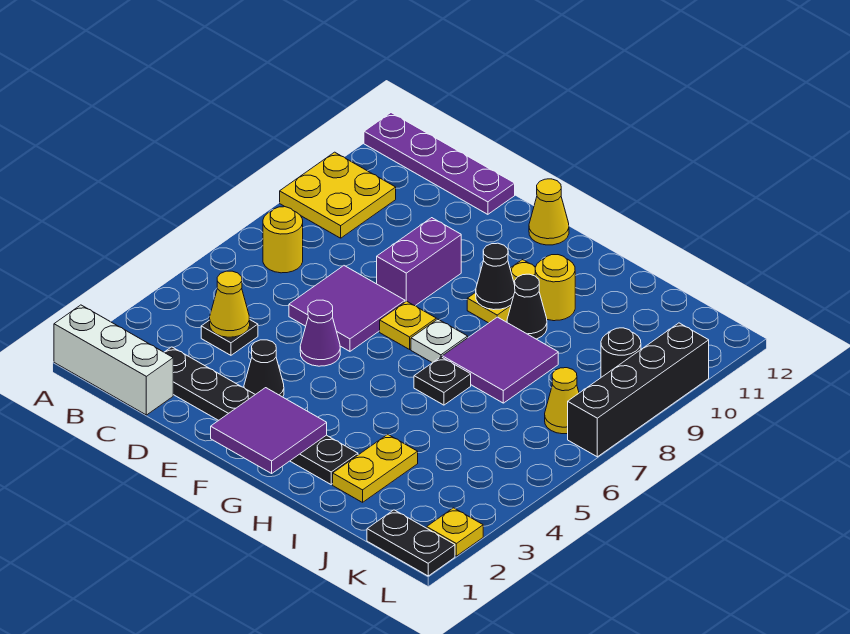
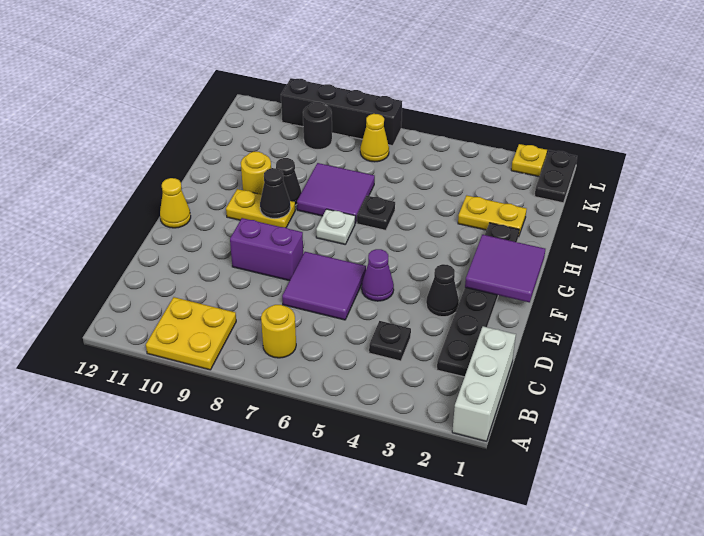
purple 1x4 plate [364,113,515,214] -> none
yellow 1x1 cone [210,271,250,337] -> none
yellow 1x1 plate [380,301,436,349] -> none

